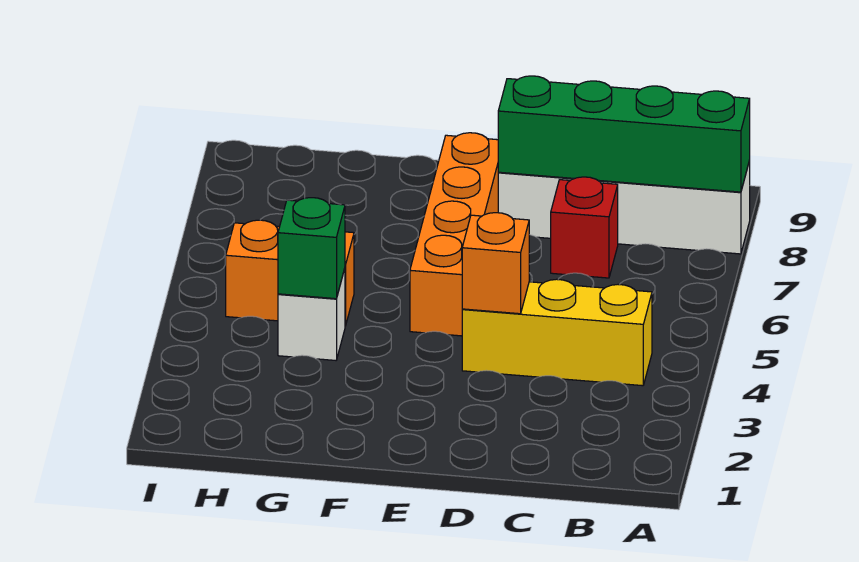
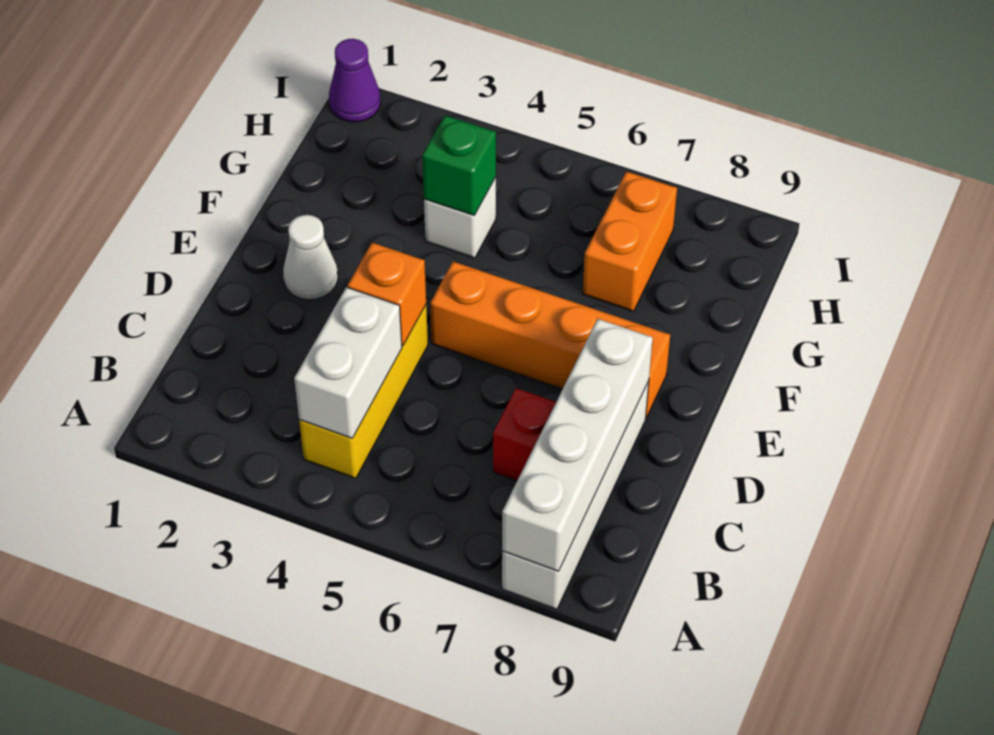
green 1x4 brick [498,76,750,192] -> white 1x4 brick [502,319,653,571]
none -> white 1x2 brick [294,287,402,438]
none -> white 1x1 cone [283,215,338,300]
orange 1x2 brick [226,220,354,326] -> orange 1x2 brick moved to [583,171,677,311]
none -> purple 1x1 cone [329,39,381,122]

